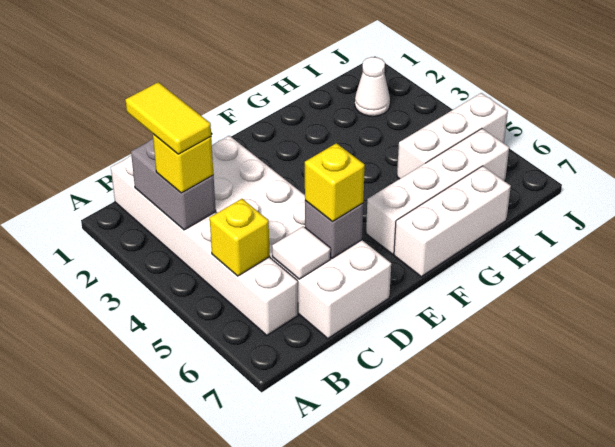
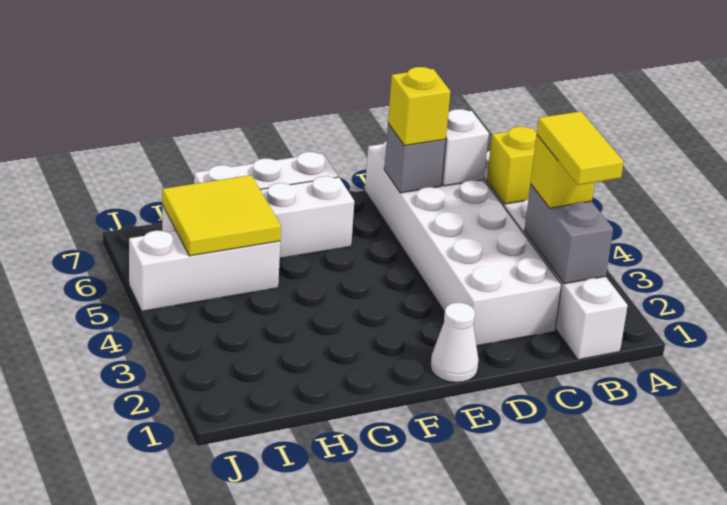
white 1x1 tile [272,226,330,279] -> white 1x1 brick [442,109,489,186]
none -> yellow 2x2 tile [162,175,281,256]
white 1x1 cone [355,57,390,116] -> white 1x1 cone moved to [430,303,479,382]

